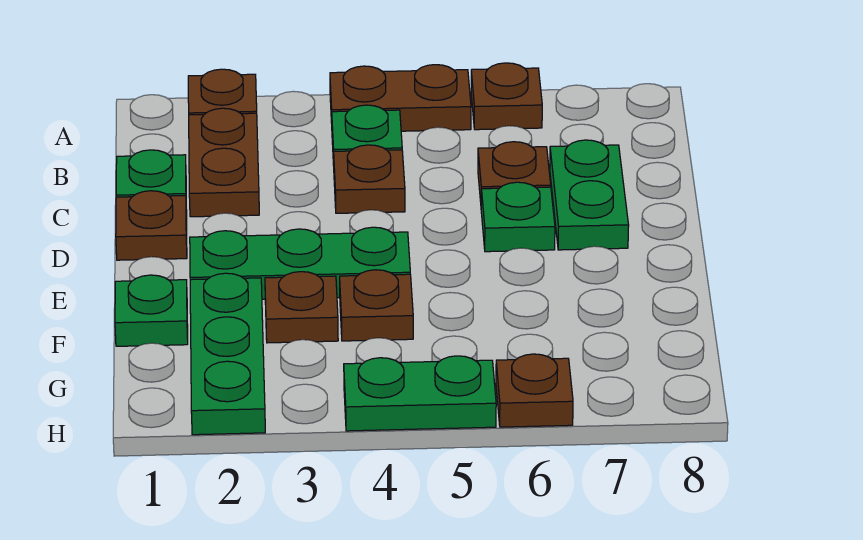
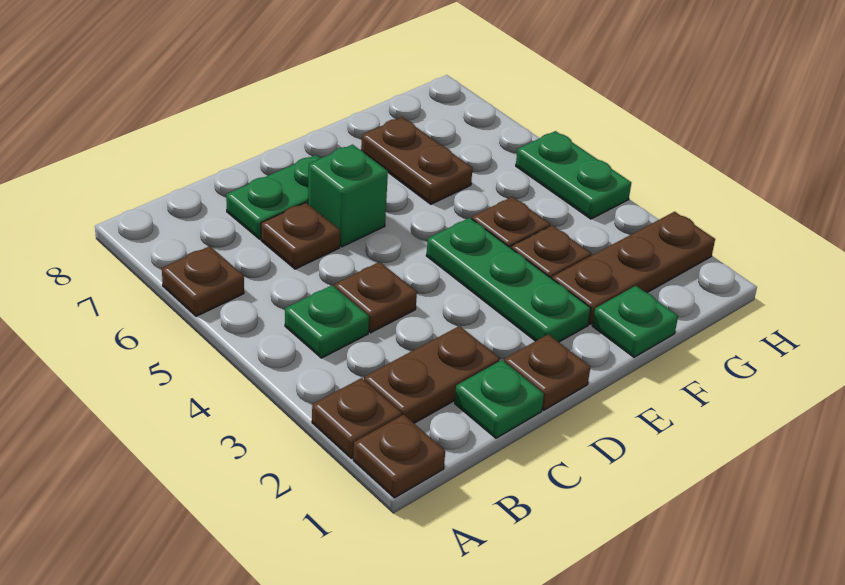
brown 1x2 plate [330,65,471,131] -> brown 1x2 plate moved to [361,117,473,204]
green 1x1 plate [481,182,555,252] -> green 1x1 brick [308,145,388,247]
green 1x3 plate [190,273,265,435] -> brown 1x3 plate [552,212,715,324]
brown 1x1 plate [496,354,573,427] -> brown 1x1 plate moved to [353,415,445,498]

